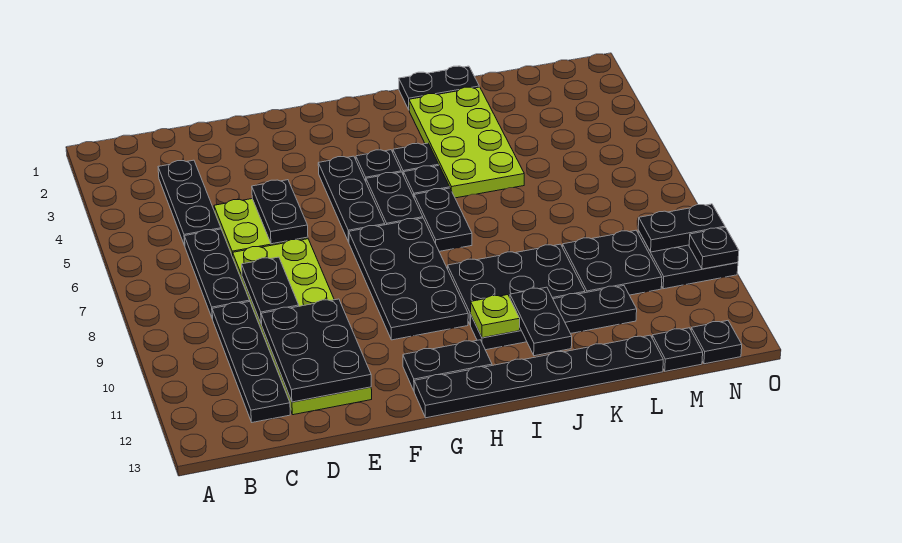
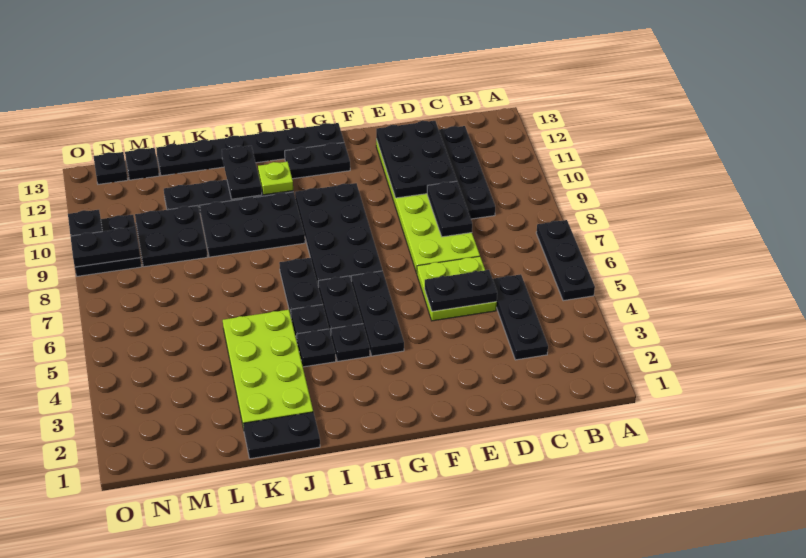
black 1x3 plate [185,229,250,319] -> black 1x3 plate moved to [536,220,595,301]
black 1x2 plate [252,180,308,244] -> black 1x2 plate turned to [425,270,497,311]

